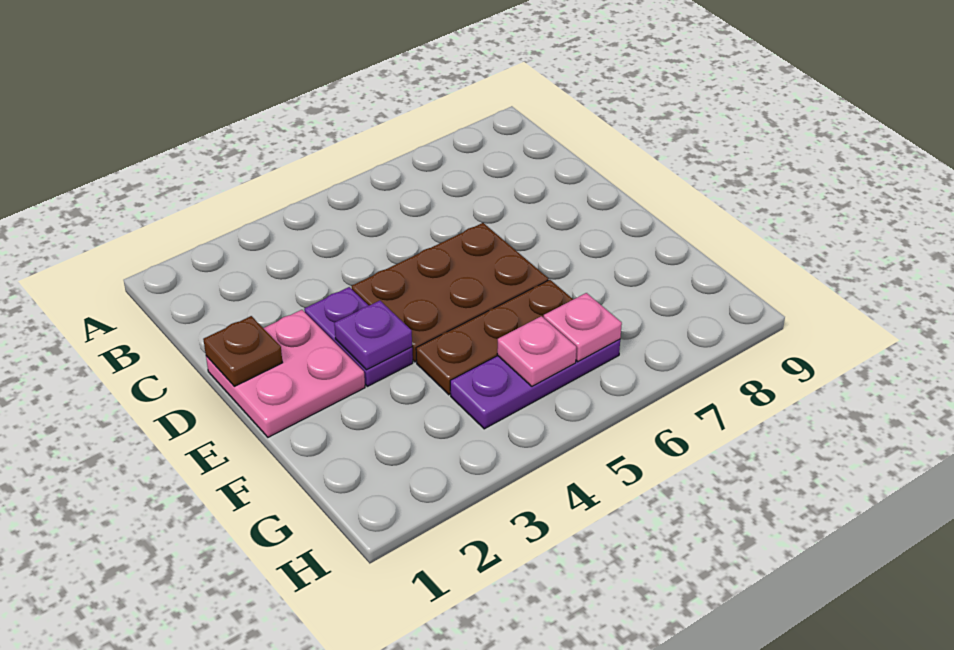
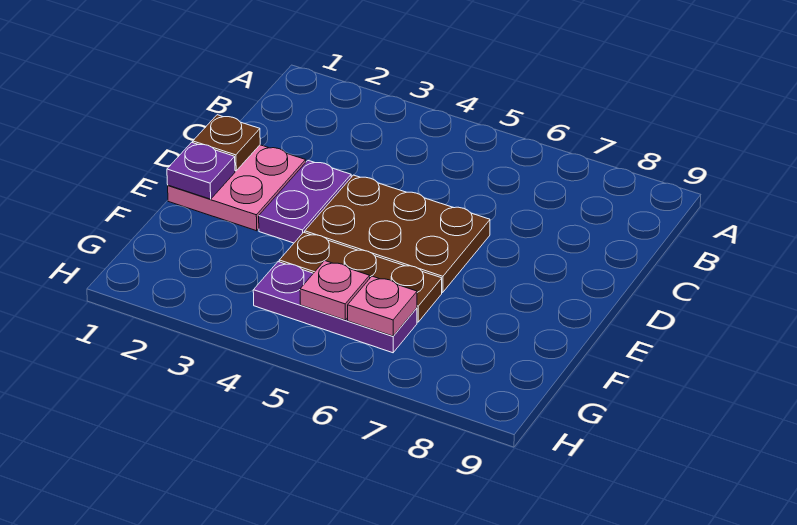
purple 1x1 plate [334,301,412,370] -> purple 1x1 plate moved to [167,142,235,199]

